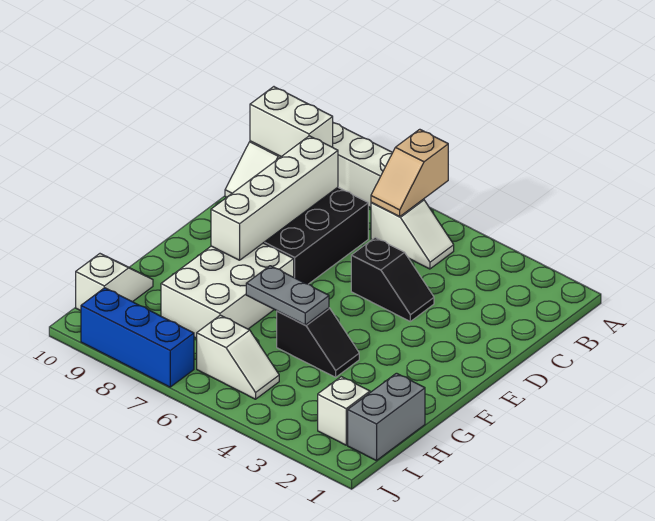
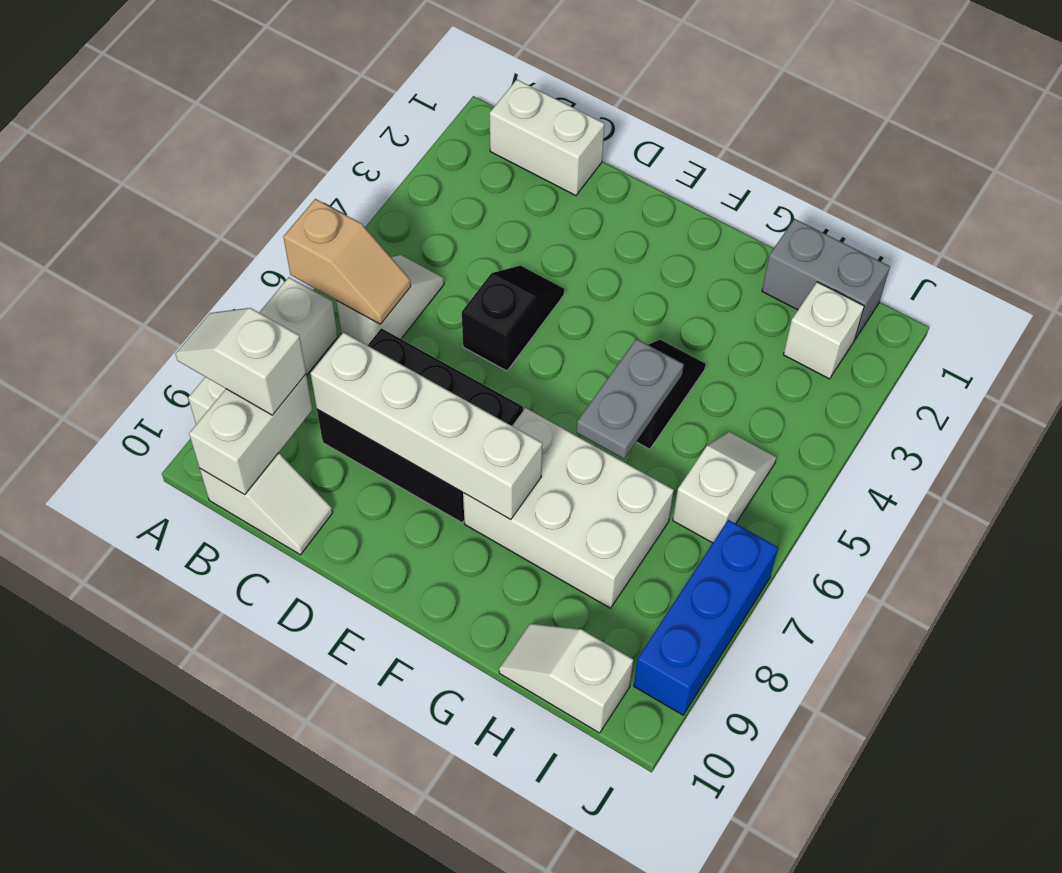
none -> white 1x2 slope [176,308,306,415]
none -> white 1x2 brick [490,80,604,196]

